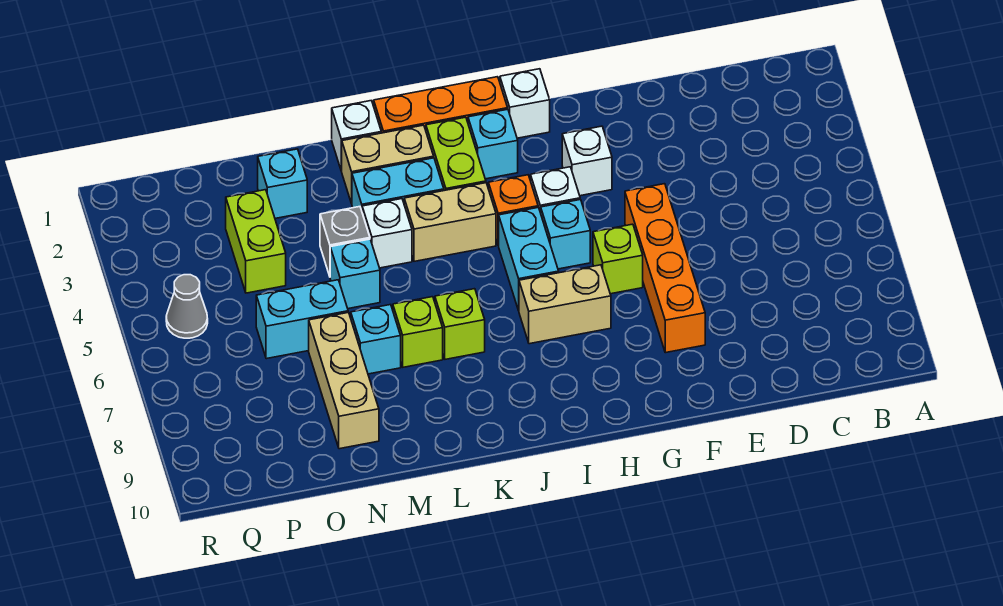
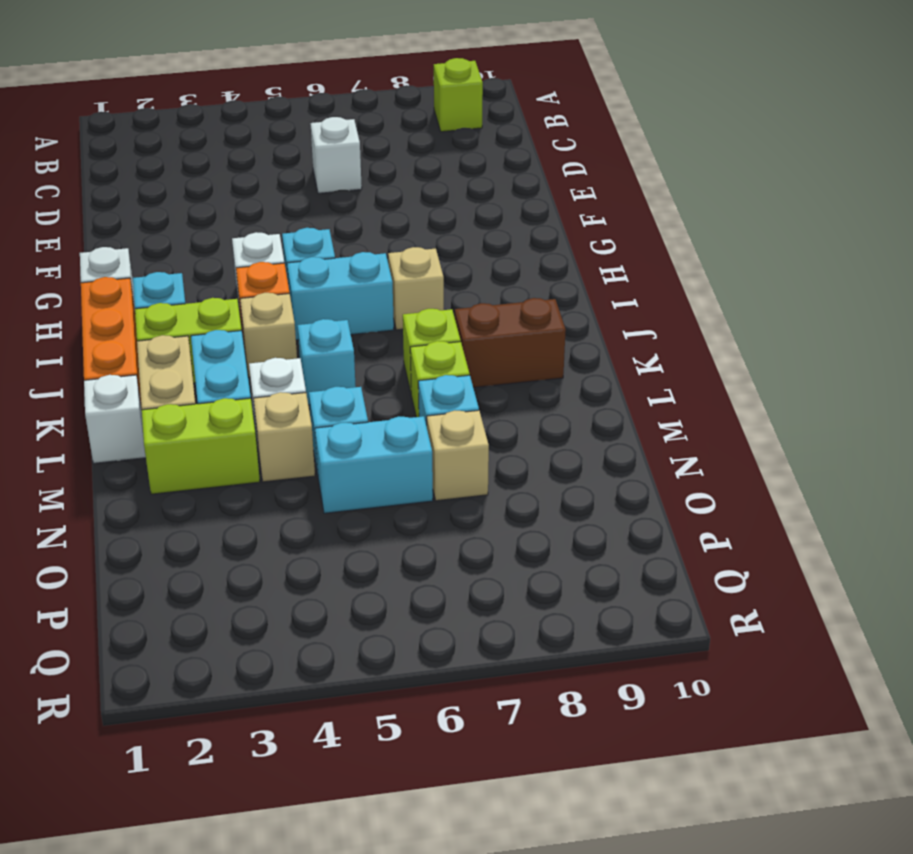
orange 1x4 brick [625,184,705,353] -> none
white 1x1 brick [562,126,612,196] -> white 1x1 brick moved to [311,117,362,193]
lime 1x1 brick [593,224,643,294] -> lime 1x1 brick moved to [434,58,483,132]
tan 1x2 brick [519,265,611,344] -> tan 1x1 brick [388,247,444,330]
tan 1x2 brick [404,183,496,261] -> tan 1x1 brick [240,293,297,377]
none -> brown 1x2 brick [455,298,566,388]
grey 1x1 brick [320,207,370,276] -> tan 1x1 brick [254,392,315,482]
cyan 1x1 brick [258,149,307,218] -> cyan 1x1 brick moved to [298,319,356,405]
cyan 1x2 brick [256,280,348,359] -> cyan 1x2 brick turned to [315,416,433,513]
tan 1x3 brick [309,312,379,449] -> tan 1x1 brick [427,410,489,501]
lime 1x2 brick [226,190,286,293] -> lime 1x2 brick moved to [142,398,260,494]
grey 1x1 cone [166,275,208,338] -> none

